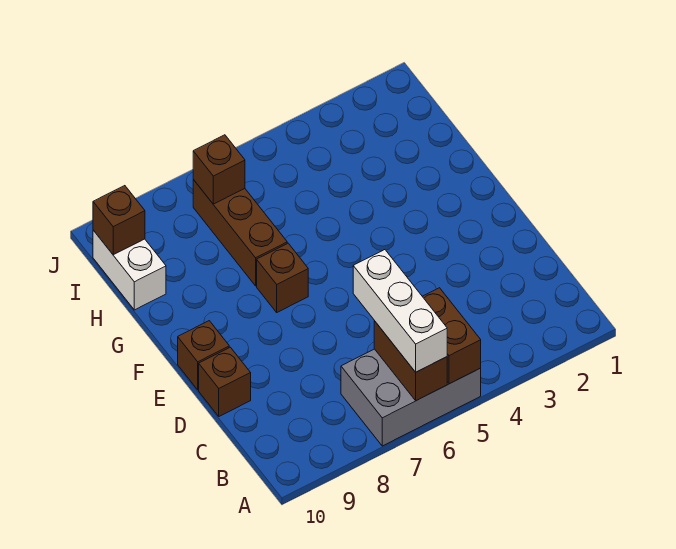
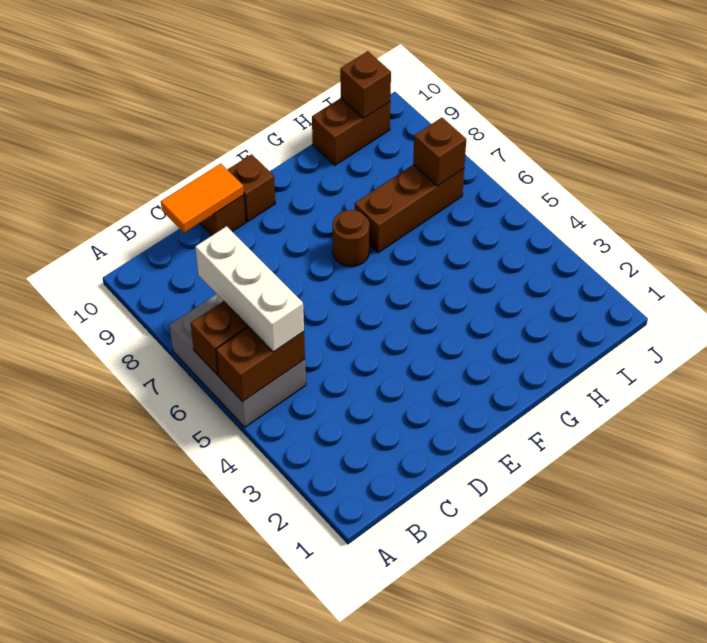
white 1x3 brick [353,250,447,372] -> white 1x3 brick turned to [195,226,304,352]
none -> orange 1x2 tile [161,164,244,233]
brown 1x1 brick [257,243,308,312] -> brown 1x1 round brick [333,210,369,267]
white 1x2 brick [93,230,166,310] -> brown 1x2 brick [312,98,390,165]

